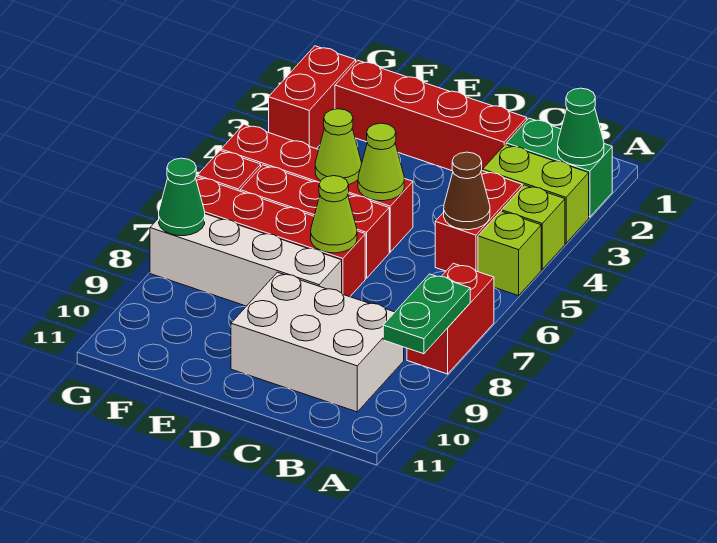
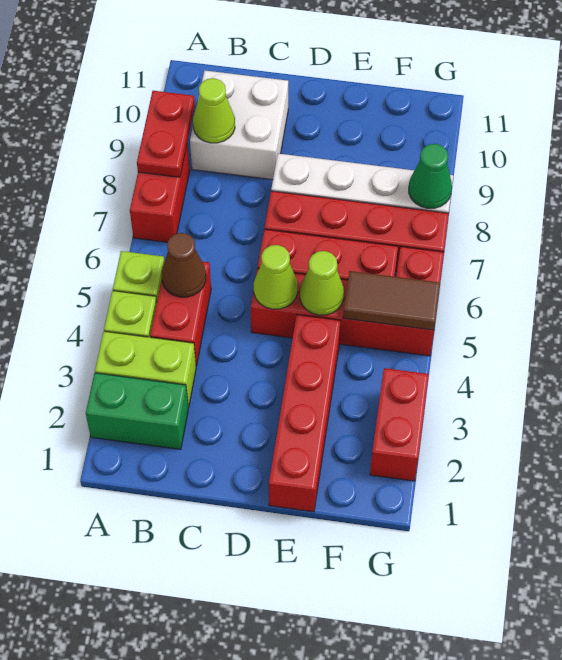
green 1x1 cone [558,88,604,166] -> none
green 1x2 plate [383,274,470,354] -> red 1x2 plate [137,91,195,177]
white 2x3 brick [231,272,404,412] -> white 2x2 brick [190,70,288,180]
red 1x4 brick [335,60,527,171] -> red 1x4 brick turned to [269,315,341,512]
lime 1x1 cone [311,176,357,253] -> lime 1x1 cone moved to [193,78,235,143]
none -> brown 1x2 tile [343,271,440,330]

